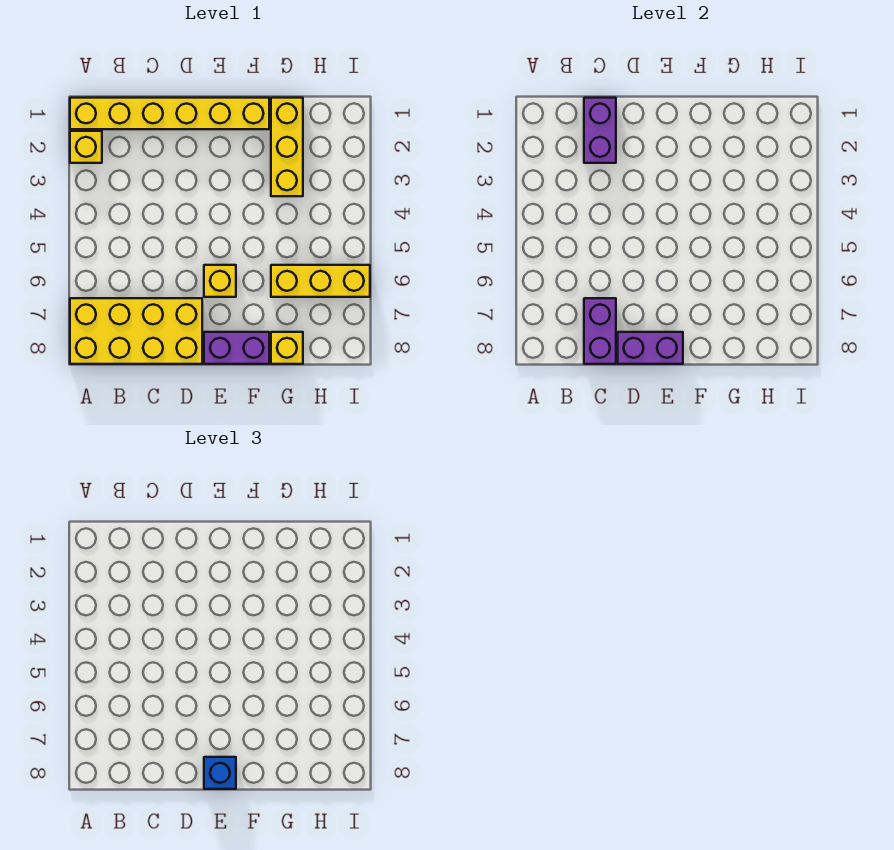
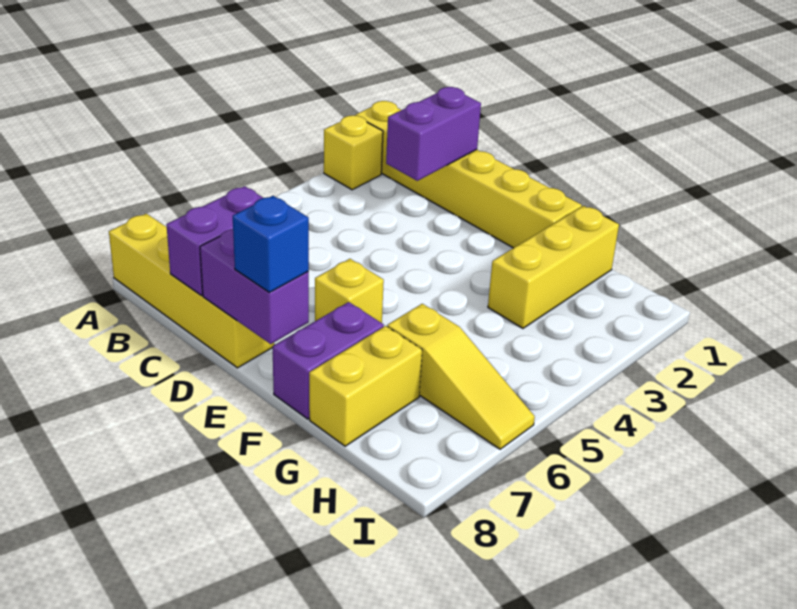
yellow 2x4 brick [70,298,202,364] -> yellow 1x4 brick [109,214,274,368]
purple 1x2 brick [204,332,269,364] -> purple 1x2 brick turned to [272,302,384,419]
yellow 1x3 brick [271,265,370,297] -> yellow 1x3 slope [387,304,535,449]
yellow 1x1 brick [271,332,303,364] -> yellow 1x2 brick [309,326,422,446]

